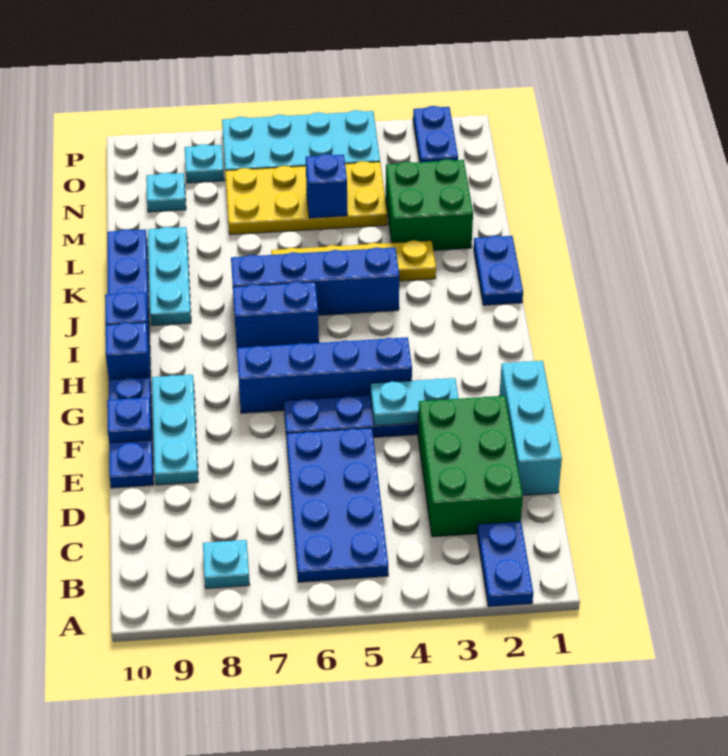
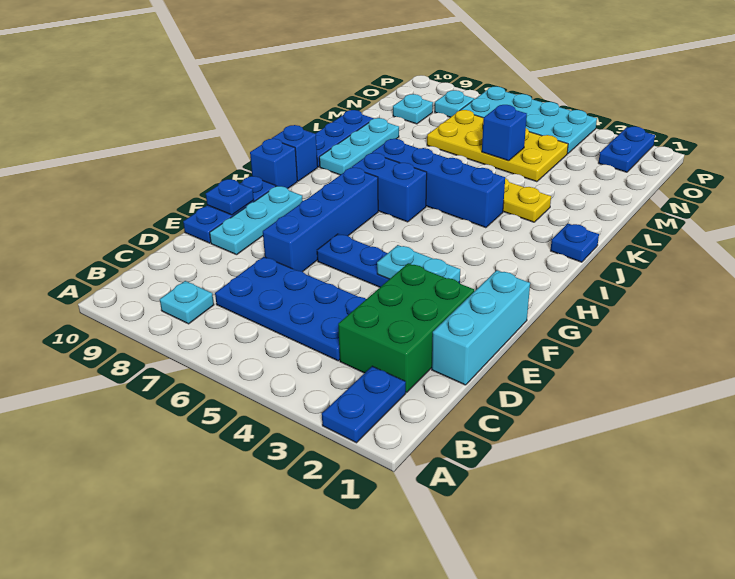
blue 2x4 plate [286,428,388,582] -> blue 2x4 plate turned to [215,257,366,361]
blue 1x4 brick [237,337,412,413] -> blue 1x4 brick turned to [263,168,378,272]
blue 1x2 plate [474,236,523,305] -> blue 1x1 plate [551,224,599,262]
green 2x2 brick [386,159,473,250] -> none

